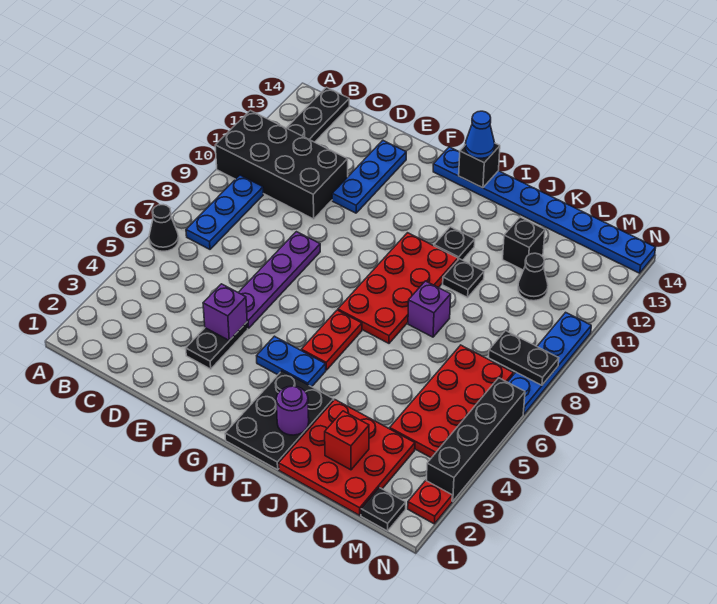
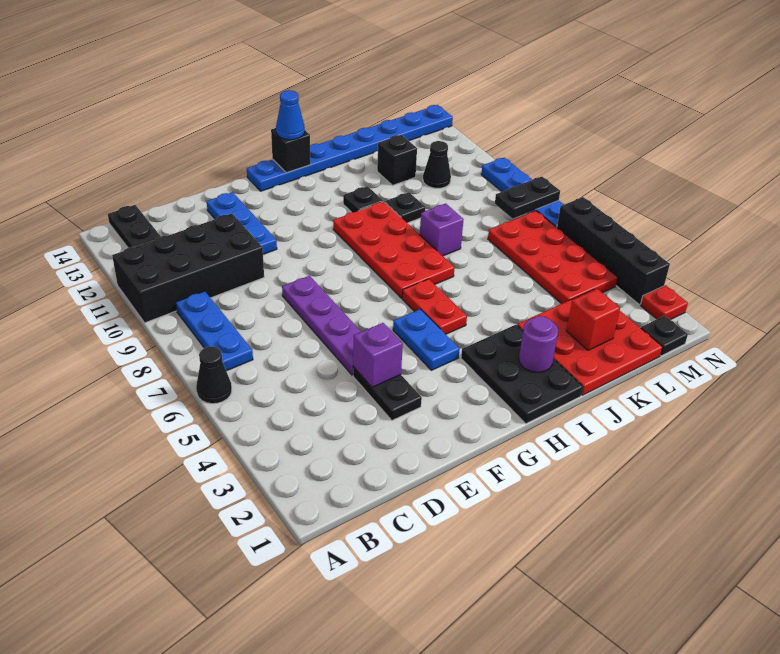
blue 1x2 plate [257,336,326,387] -> blue 1x2 plate turned to [393,309,460,370]

